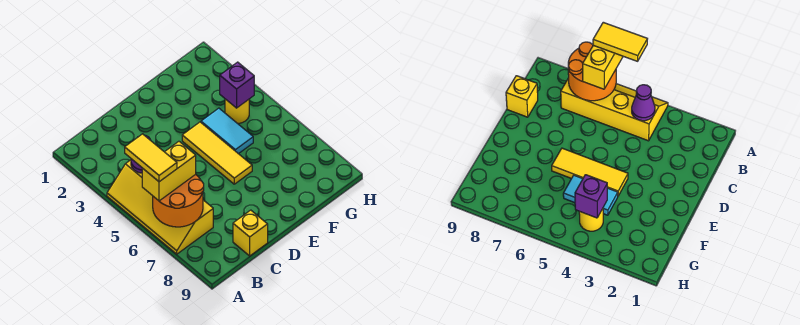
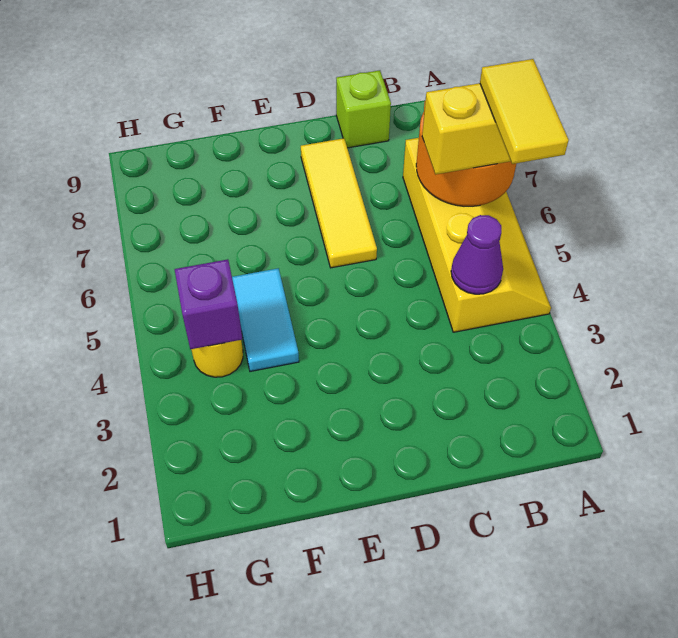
yellow 1x1 brick [233,210,268,256] -> lime 1x1 brick [336,70,391,148]
yellow 1x3 tile [182,122,252,184] -> yellow 1x3 tile moved to [301,138,377,268]

